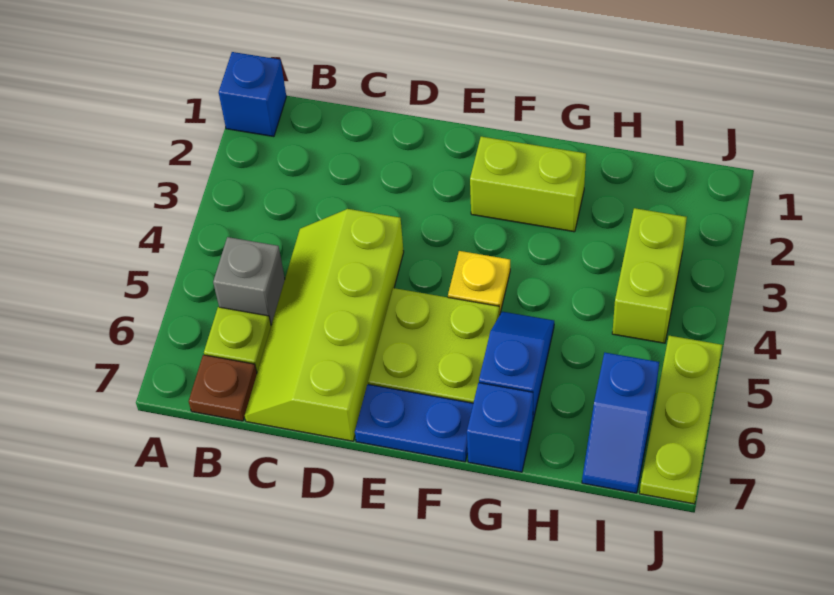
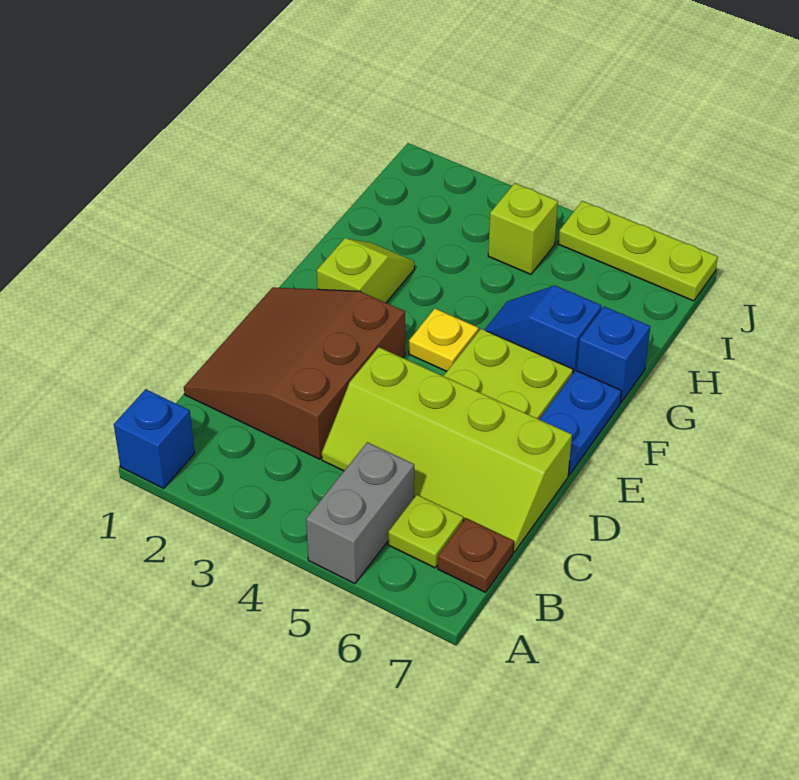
grey 1x1 brick [213,237,285,324] -> grey 1x2 brick [306,442,414,584]
none -> brown 3x3 slope [184,287,405,459]
lime 1x2 brick [470,137,586,232] -> lime 1x2 slope [317,238,414,303]
lime 1x2 brick [612,208,687,343] -> lime 1x1 brick [488,183,558,274]
blue 1x2 slope [582,353,659,493] -> none

